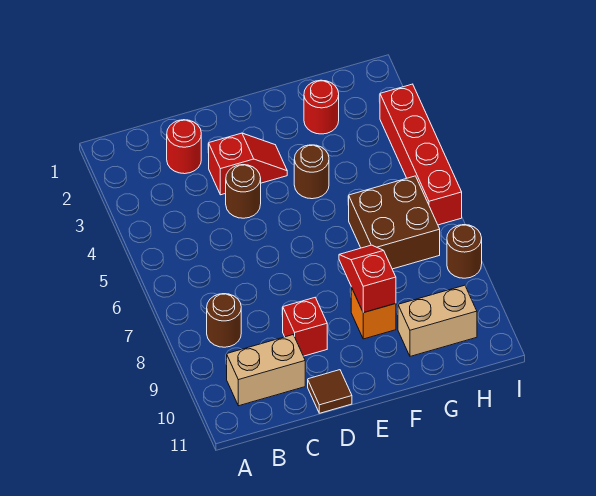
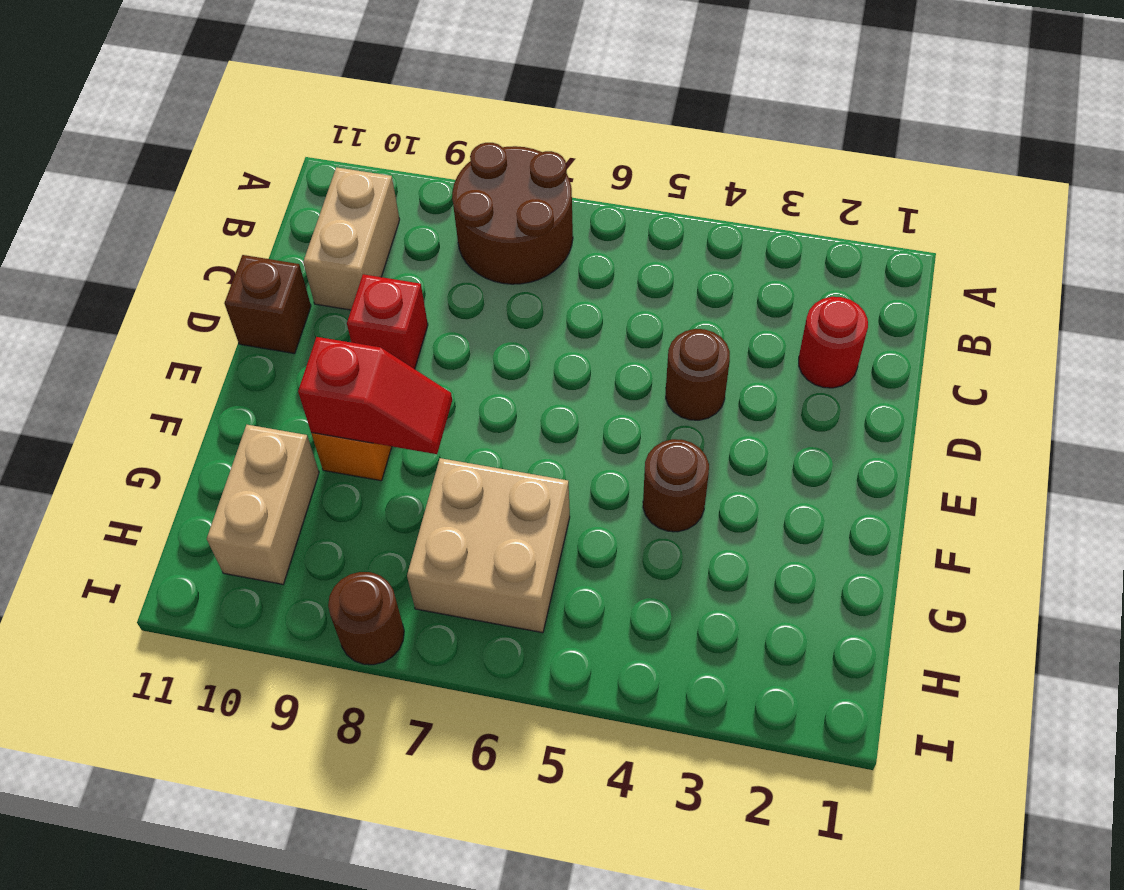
brown 1x1 round brick [207,294,241,347] -> brown 2x2 round brick [452,143,573,284]
red 1x2 slope [209,133,287,195] -> none
brown 1x1 tile [308,370,352,413] -> brown 1x1 brick [225,255,311,354]
red 1x1 round brick [304,80,339,134] -> none
brown 2x2 brick [349,176,440,269] -> tan 2x2 brick [407,458,570,633]
red 1x4 brick [380,84,462,225] -> none

